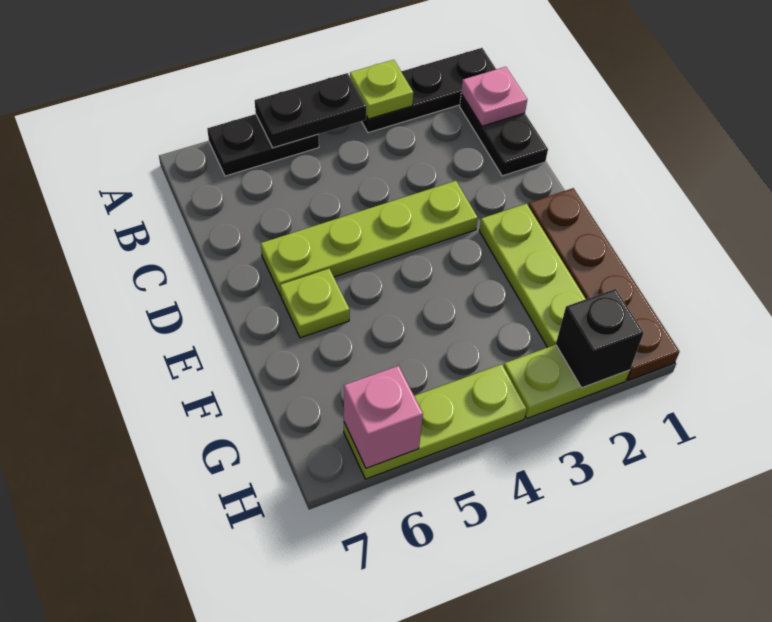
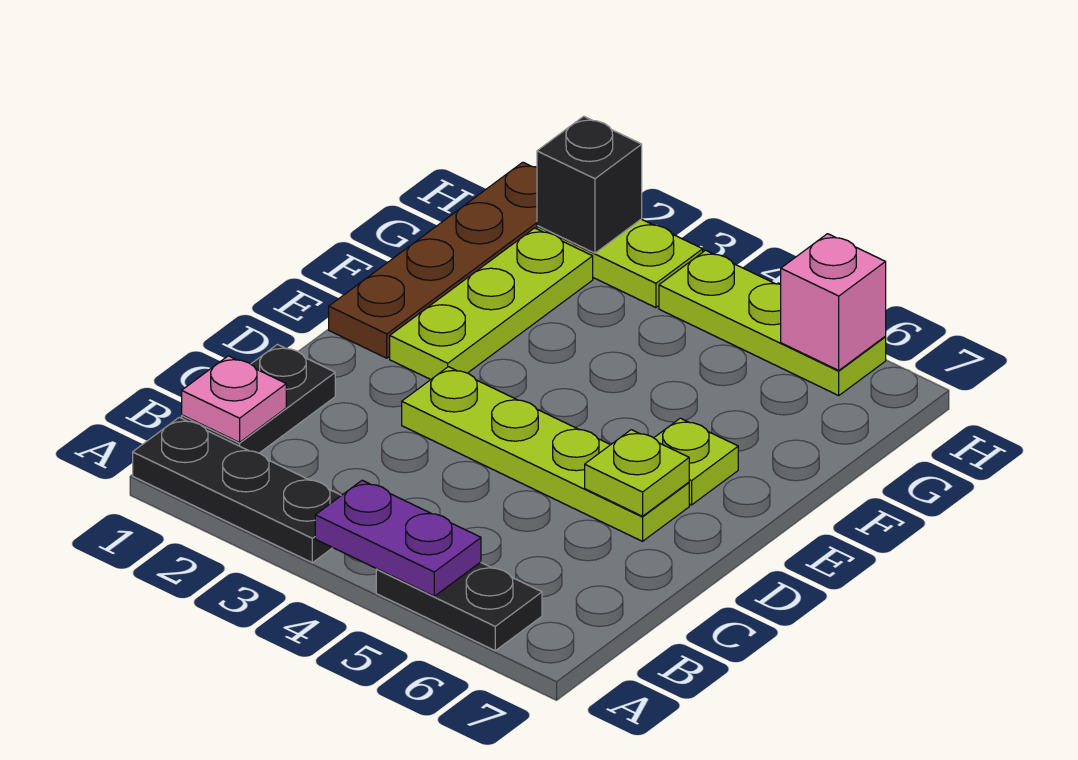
lime 1x1 plate [350,60,413,119] -> lime 1x1 plate moved to [585,430,689,516]
black 1x2 plate [255,73,366,148] -> purple 1x2 plate [315,480,481,596]

